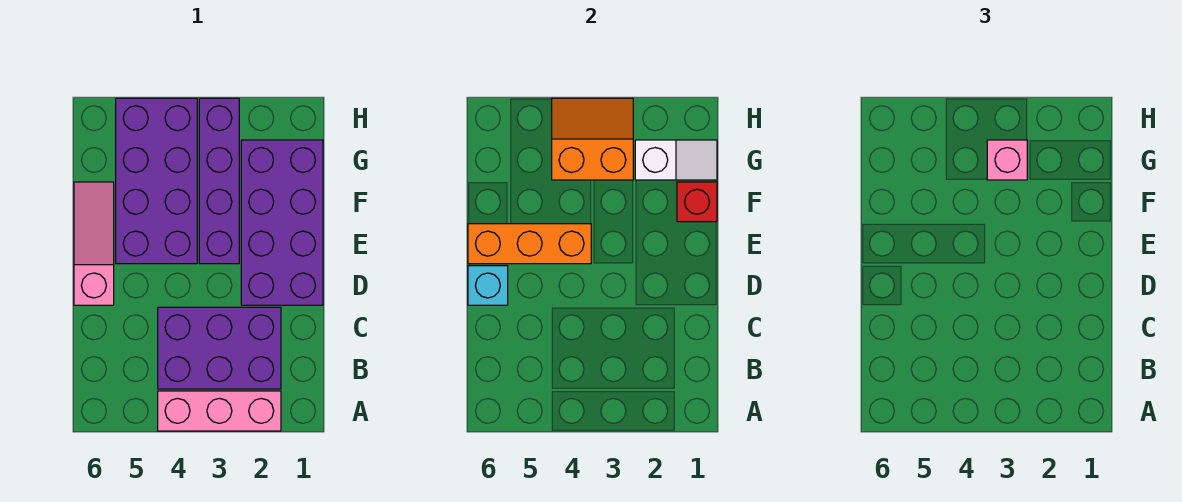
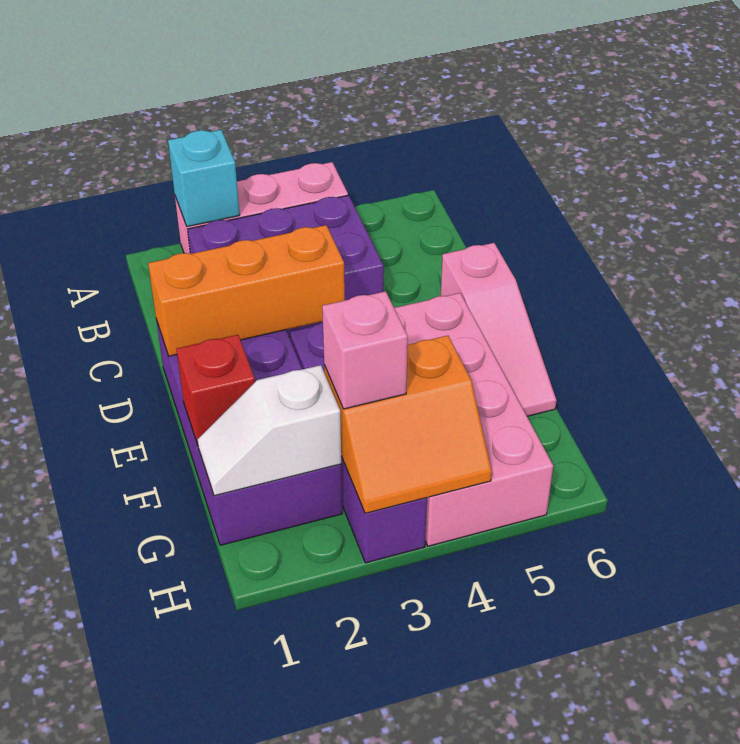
cyan 1x1 brick [468,266,508,305] -> cyan 1x1 brick moved to [168,130,240,227]
purple 2x4 brick [116,98,197,264] -> pink 2x4 brick [394,293,553,546]
orange 1x3 brick [468,224,591,264] -> orange 1x3 brick moved to [148,225,345,356]

